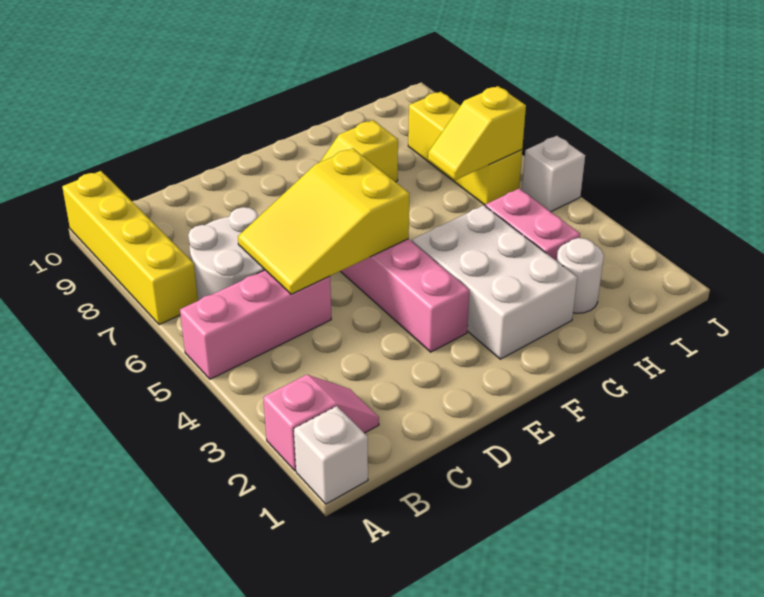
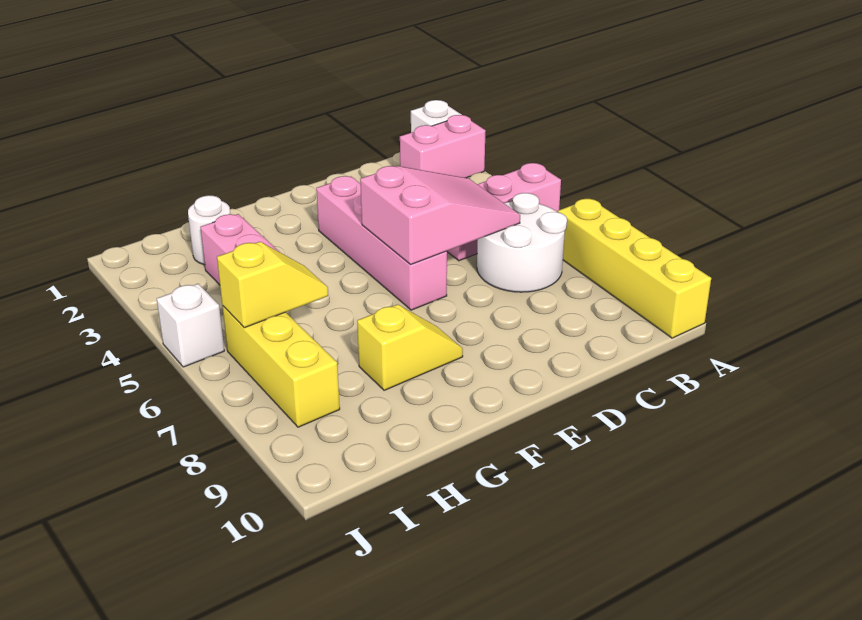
pink 1x2 slope [263,375,379,471] -> pink 1x2 brick [400,115,486,178]
yellow 2x3 slope [238,148,409,294] -> pink 2x3 slope [360,166,520,264]
white 2x3 brick [412,205,577,359] -> none

